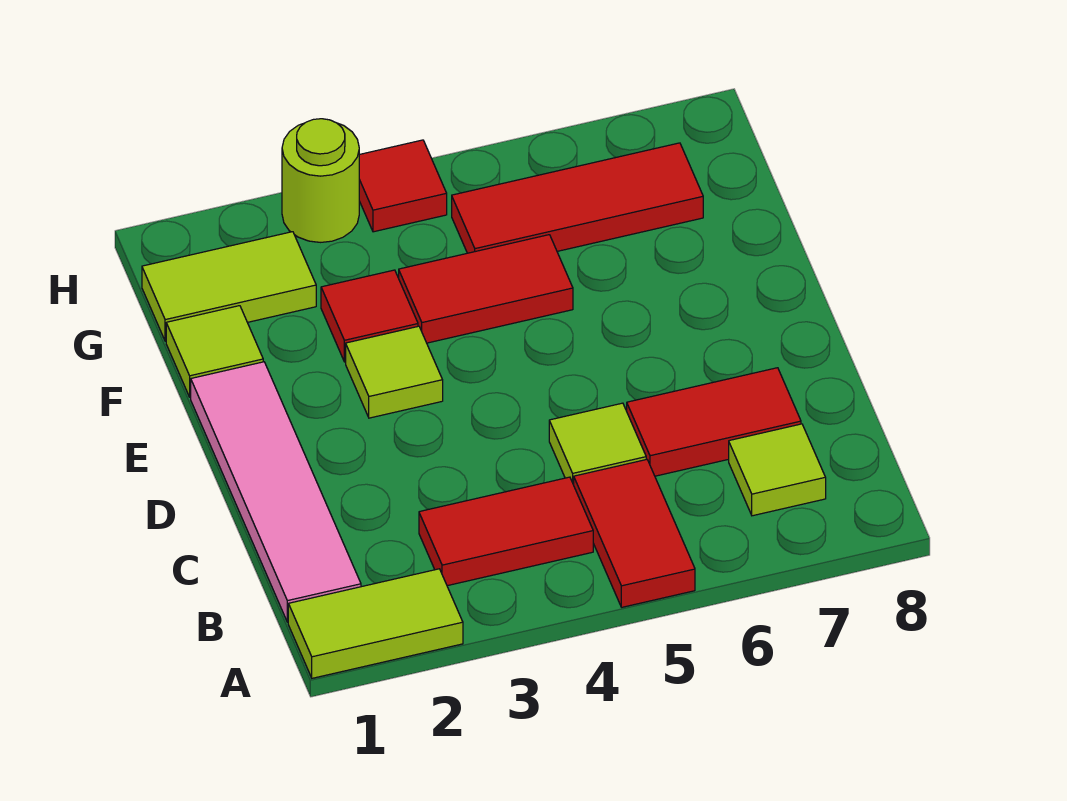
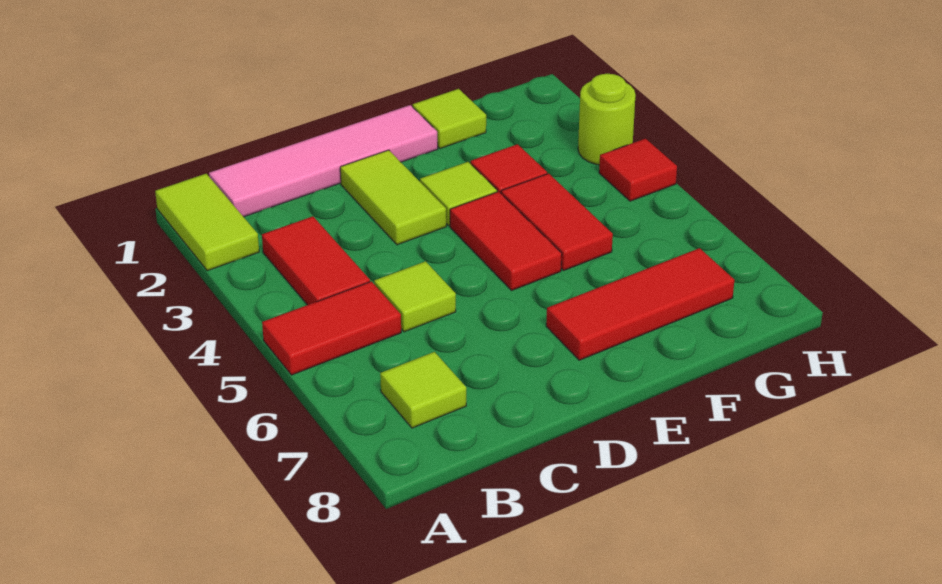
red 1x2 tile [627,368,801,476] -> red 1x2 tile moved to [450,192,562,290]
lime 1x2 tile [142,232,316,341] -> lime 1x2 tile moved to [340,150,446,245]
red 1x3 tile [452,143,703,253] -> red 1x3 tile turned to [546,248,734,360]

